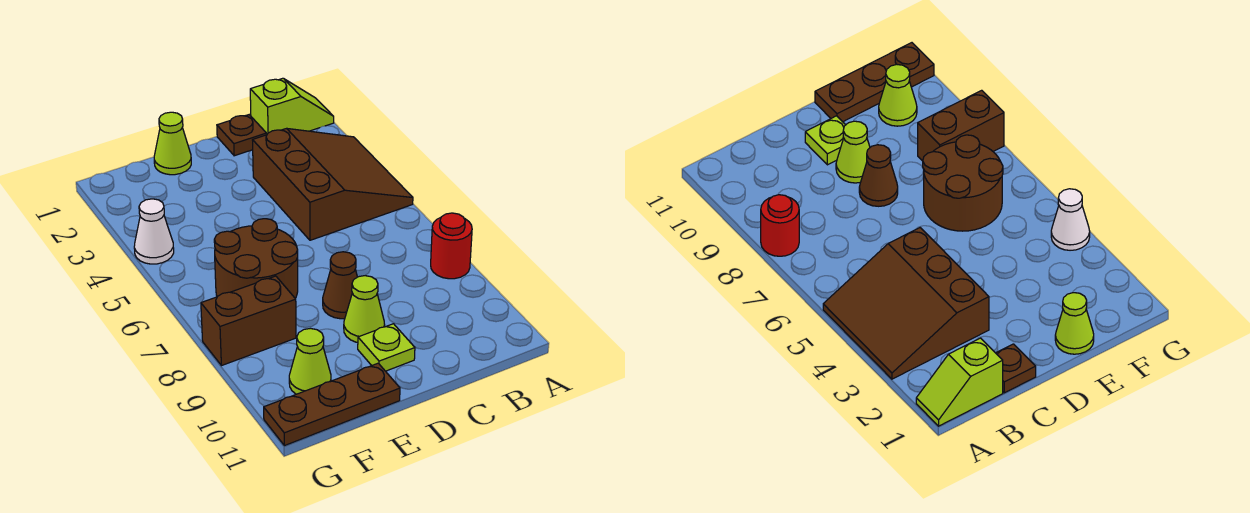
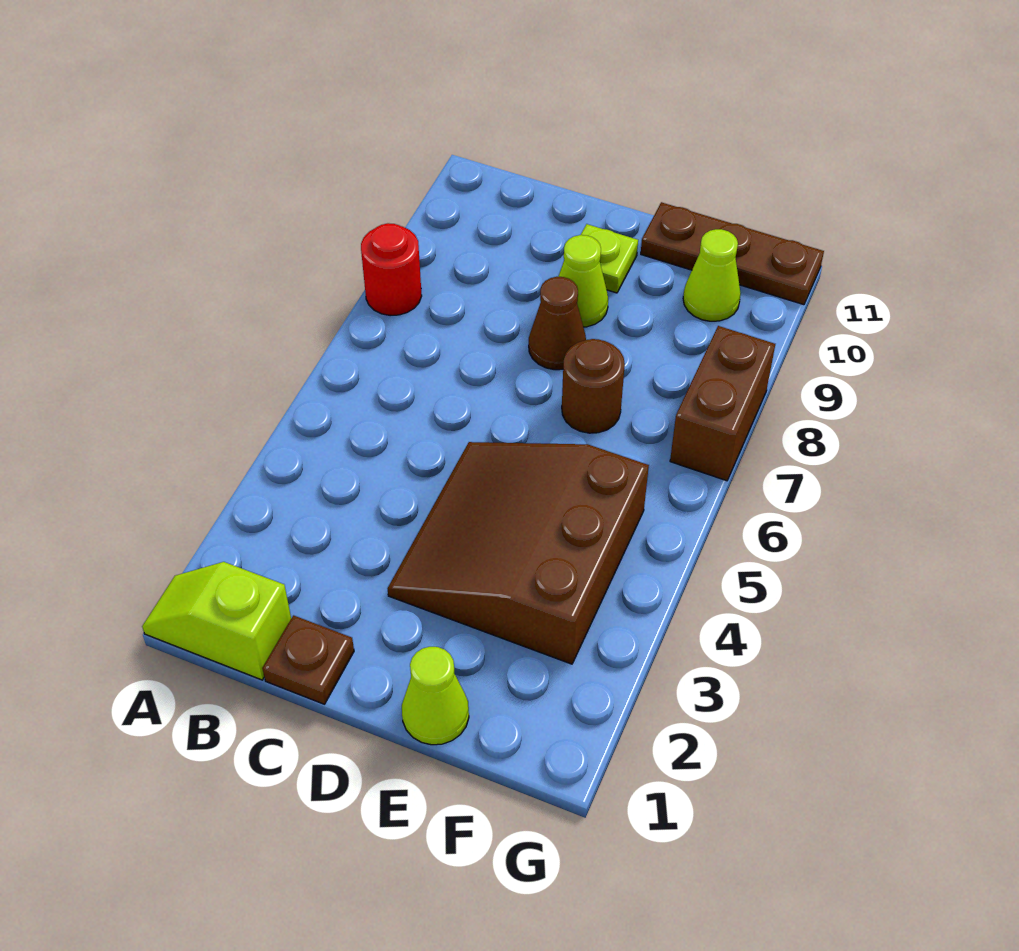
brown 3x3 slope [253,128,413,240] -> brown 3x3 slope moved to [388,442,649,664]
brown 2x2 round brick [214,219,298,298] -> brown 1x1 round brick [562,339,625,433]
brown 1x2 brick [201,276,296,366] -> brown 1x2 brick turned to [670,326,775,481]
white 1x1 cone [134,199,174,264] -> none

